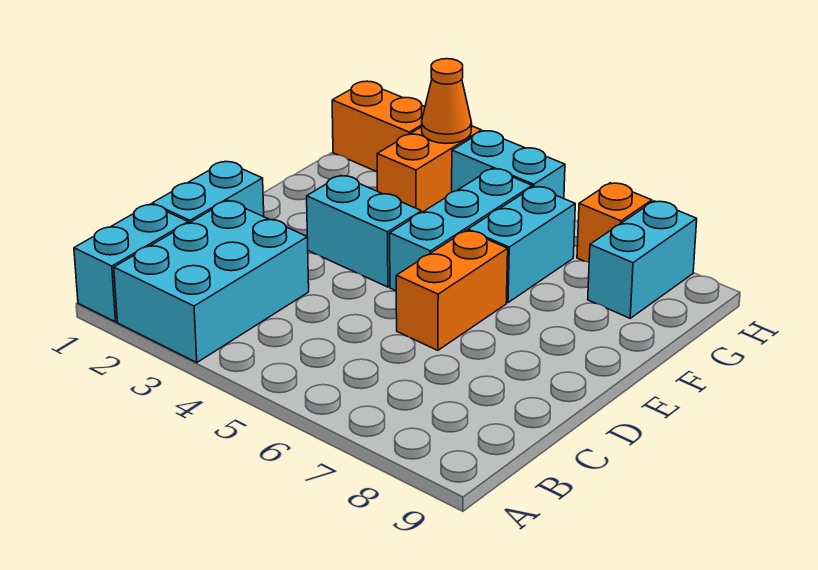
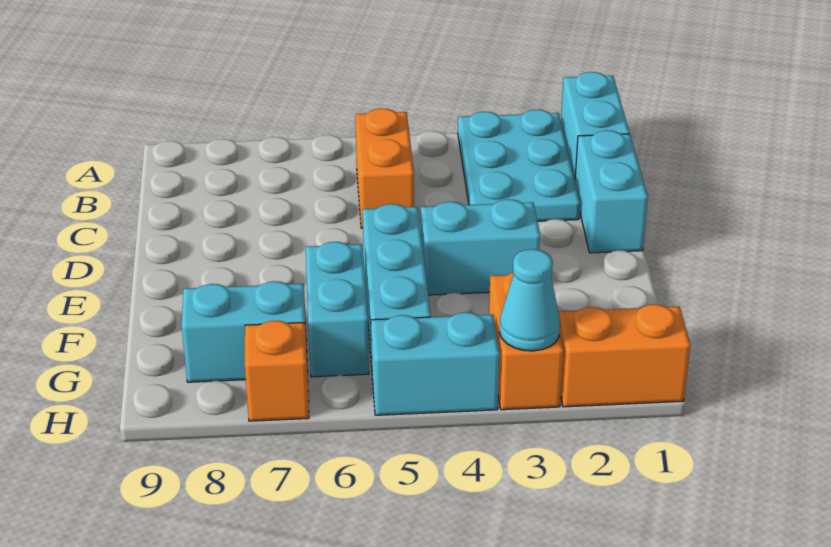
cyan 2x3 brick [114,201,309,363] -> cyan 2x3 plate [458,110,580,221]
orange 1x2 brick [396,230,508,350] -> orange 1x2 brick moved to [355,108,414,228]
cyan 1x2 brick [588,201,697,318] -> cyan 1x2 brick turned to [182,281,308,382]
orange 1x1 cone [422,59,472,144] -> cyan 1x1 cone [499,249,560,351]

